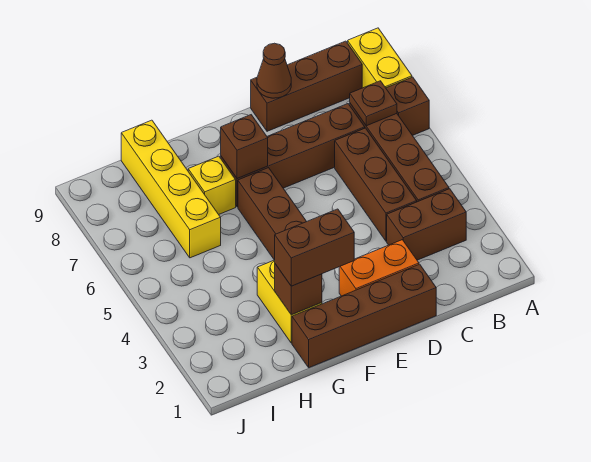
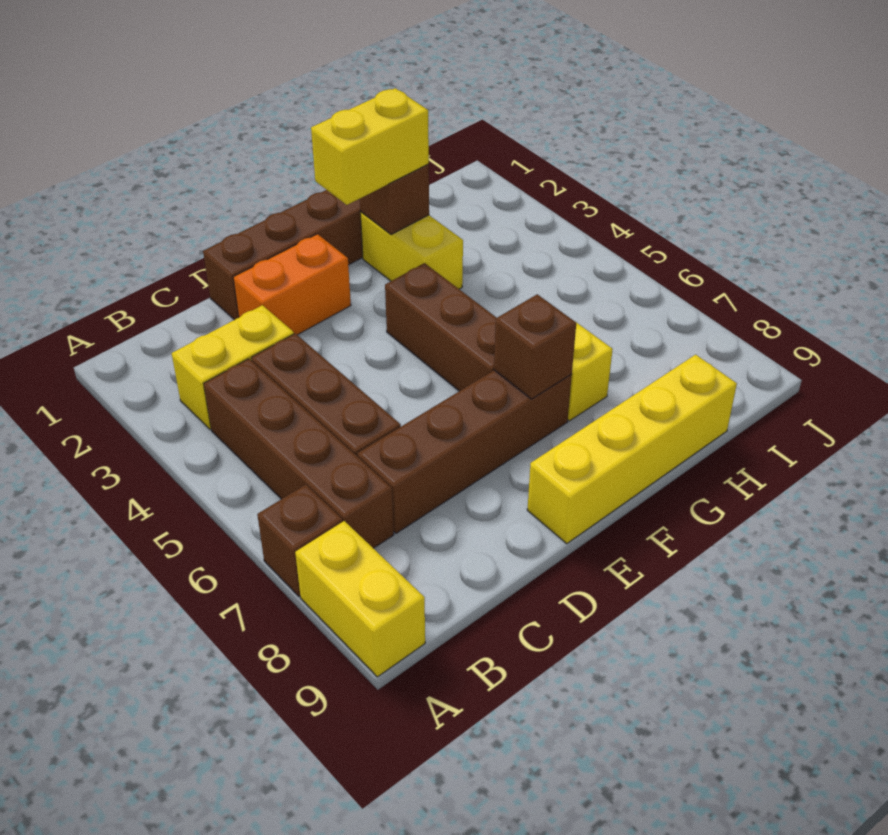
brown 1x2 brick [387,189,466,260] -> yellow 1x2 brick [172,305,294,429]
brown 1x1 plate [350,81,397,126] -> none
brown 1x3 brick [251,41,362,131] -> none
brown 1x1 cone [257,43,291,98] -> none
brown 1x2 brick [275,209,354,286] -> yellow 1x2 brick [311,88,429,205]
yellow 1x4 brick [121,120,221,258] -> yellow 1x4 brick turned to [527,355,737,544]

